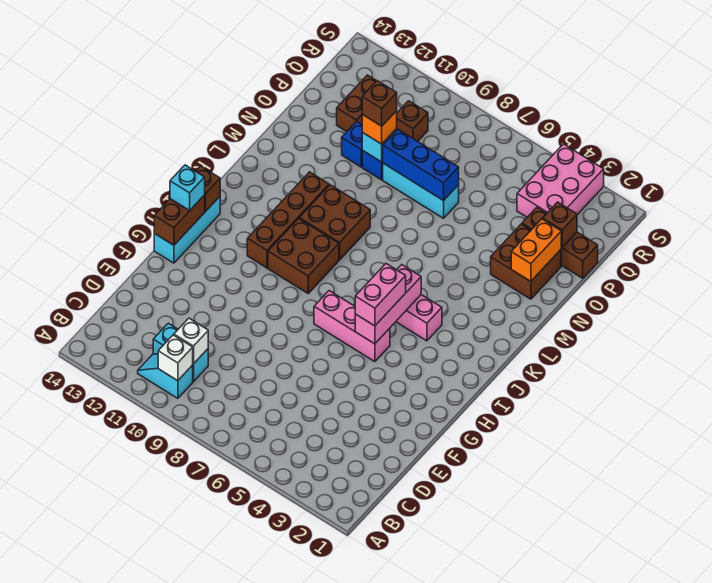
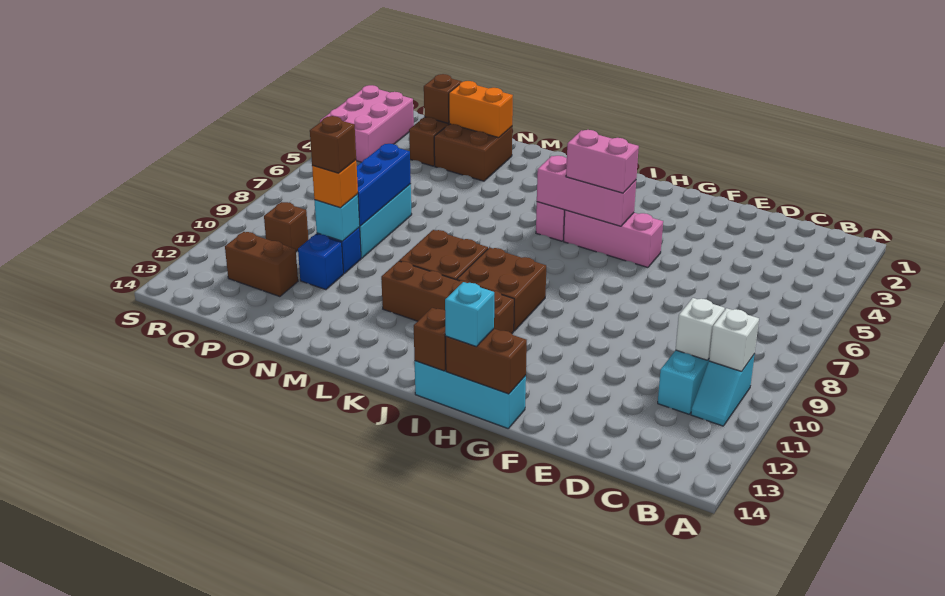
pink 1x3 brick [314,291,390,362] -> pink 1x3 brick turned to [564,210,663,267]
pink 2x3 brick [517,144,604,217] -> pink 2x3 brick turned to [320,85,414,162]

